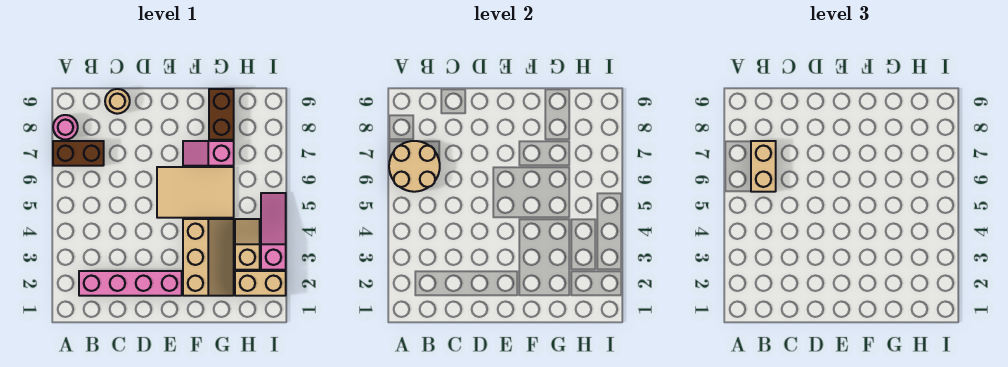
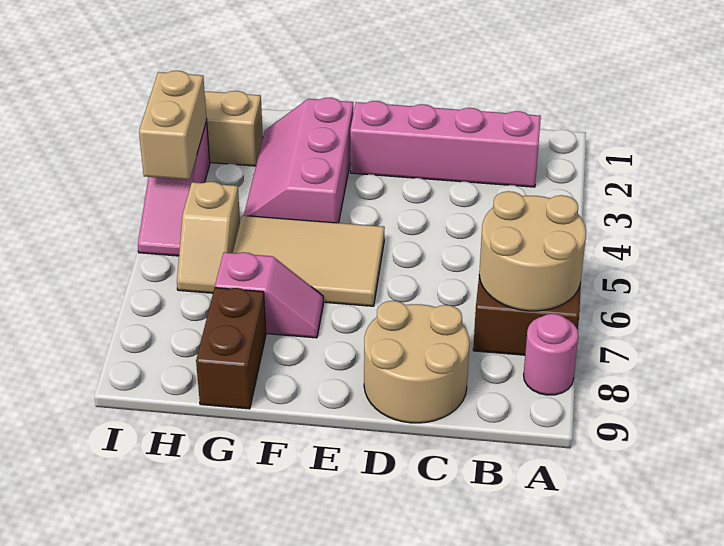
tan 1x2 brick [751,141,776,192] -> tan 1x2 brick moved to [139,71,207,180]
tan 1x1 round brick [105,89,130,114] -> tan 2x2 round brick [364,301,469,423]
tan 2x3 slope [183,219,234,296] -> pink 2x3 slope [244,98,353,223]
tan 1x2 slope [235,219,260,270] -> tan 1x2 slope moved to [177,182,240,293]

